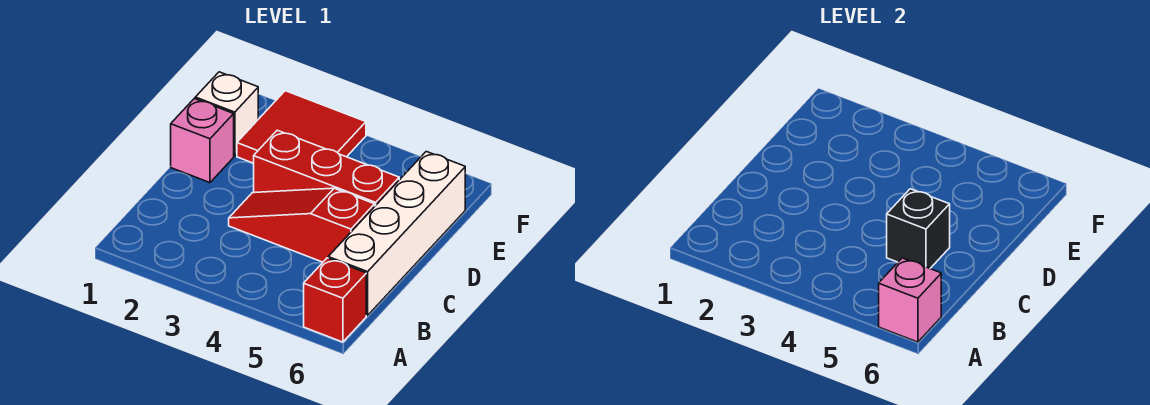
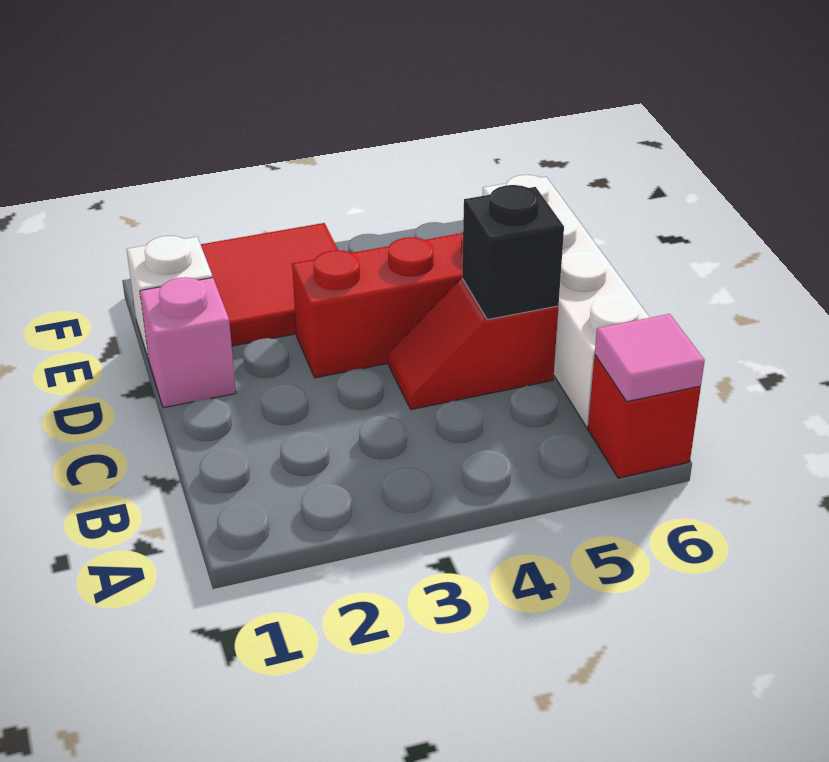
pink 1x1 brick [879,258,941,342] -> pink 1x1 tile [595,314,705,402]
red 1x3 slope [229,188,375,262] -> red 1x2 slope [389,279,558,410]

